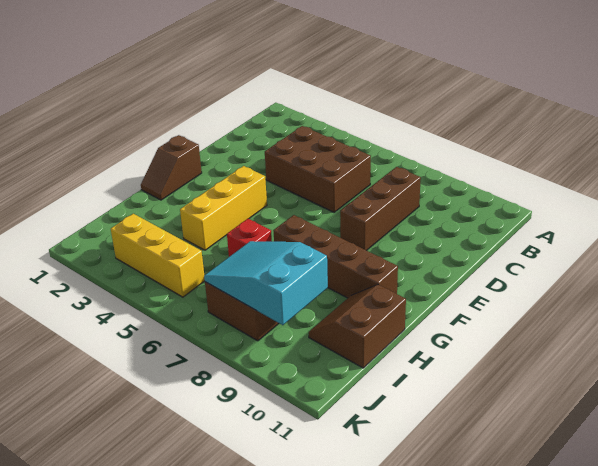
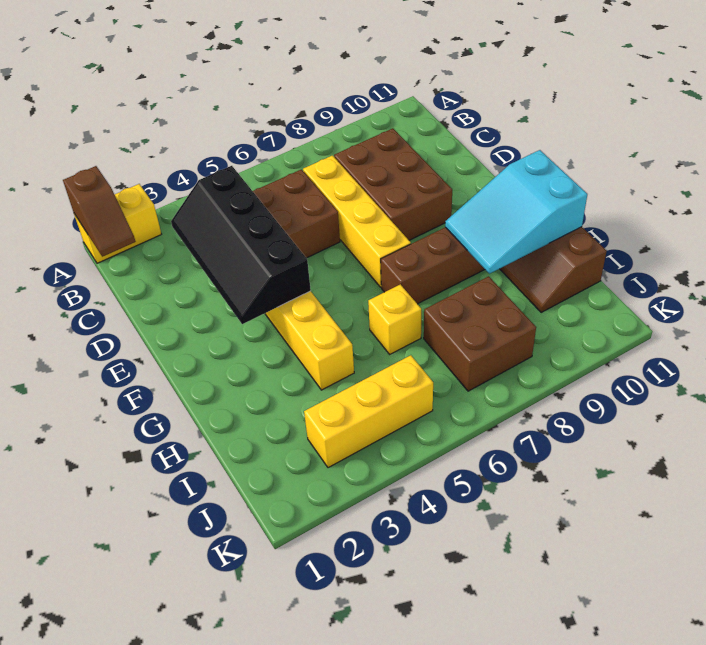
none -> yellow 1x2 brick [74,184,161,263]
none -> black 2x4 slope [171,166,311,324]
none -> yellow 1x4 brick [303,156,411,287]
brown 1x3 brick [340,167,421,251] -> brown 2x3 brick [334,128,452,240]
brown 1x2 slope [141,135,202,200] -> brown 1x2 slope moved to [63,166,136,257]
red 1x1 brick [227,219,272,257] -> yellow 1x1 brick [368,284,421,354]
cyan 2x3 slope [204,241,328,325] -> cyan 2x3 slope moved to [445,150,587,274]

